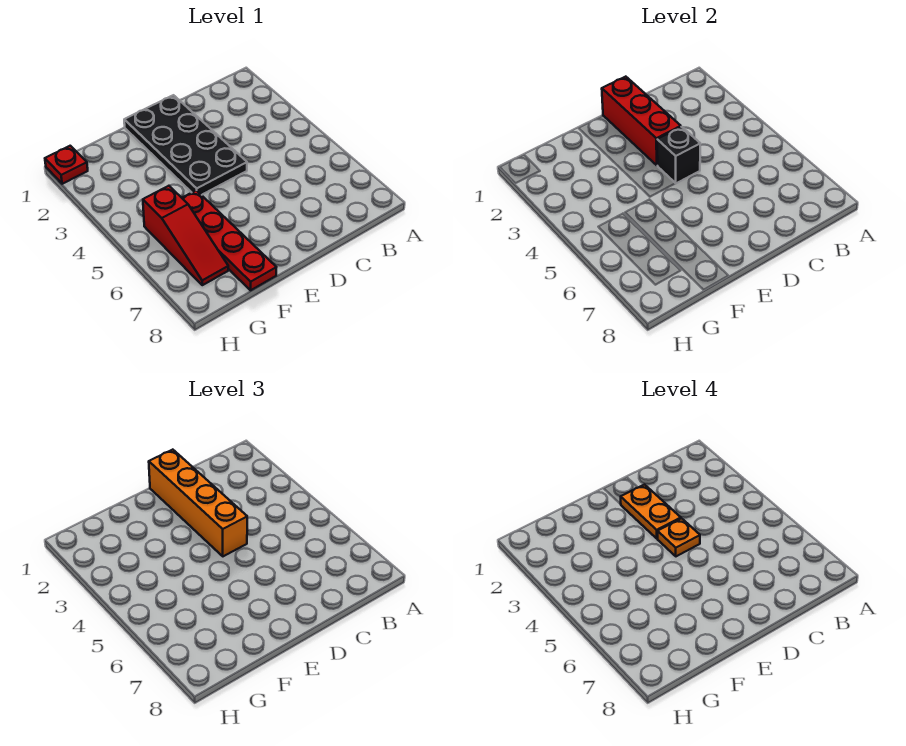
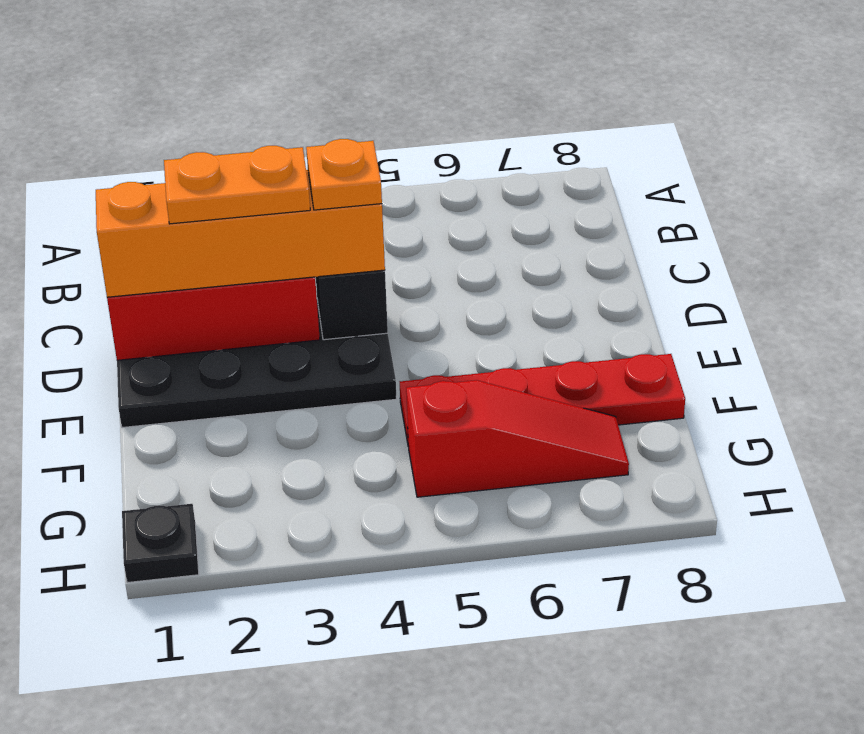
red 1x1 plate [45,146,88,184] -> black 1x1 plate [122,504,199,583]

